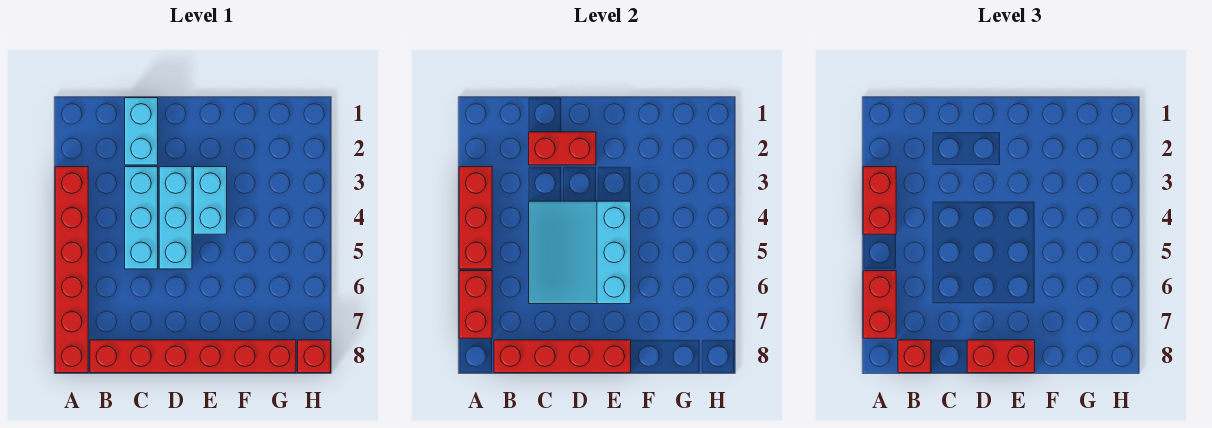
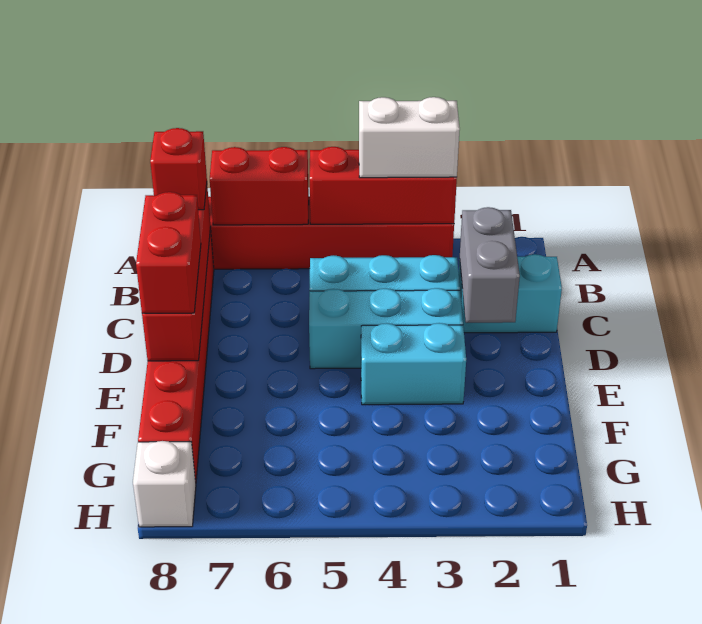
red 1x2 brick [863,167,896,234] -> white 1x2 brick [359,97,460,178]
red 1x2 brick [863,271,896,338] -> none
red 1x2 brick [529,132,596,165] -> grey 1x2 brick [460,207,520,323]
cyan 3x3 slope [529,201,631,304] -> none
red 1x1 brick [298,340,331,373] -> white 1x1 brick [133,441,196,527]

